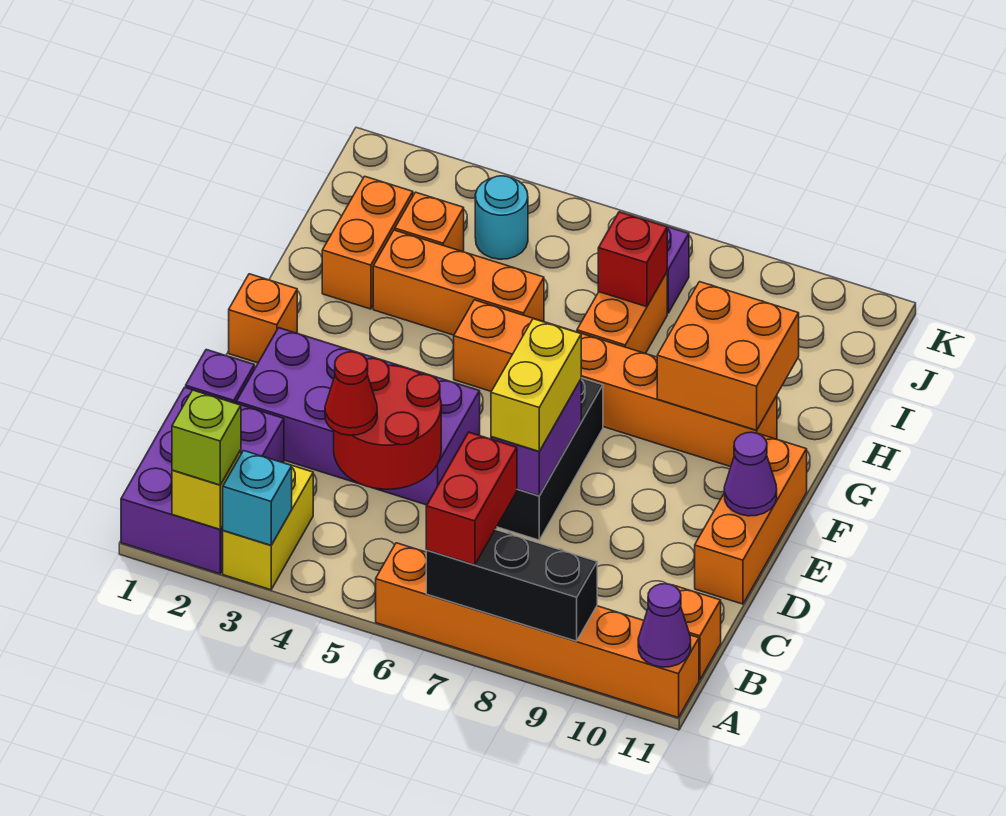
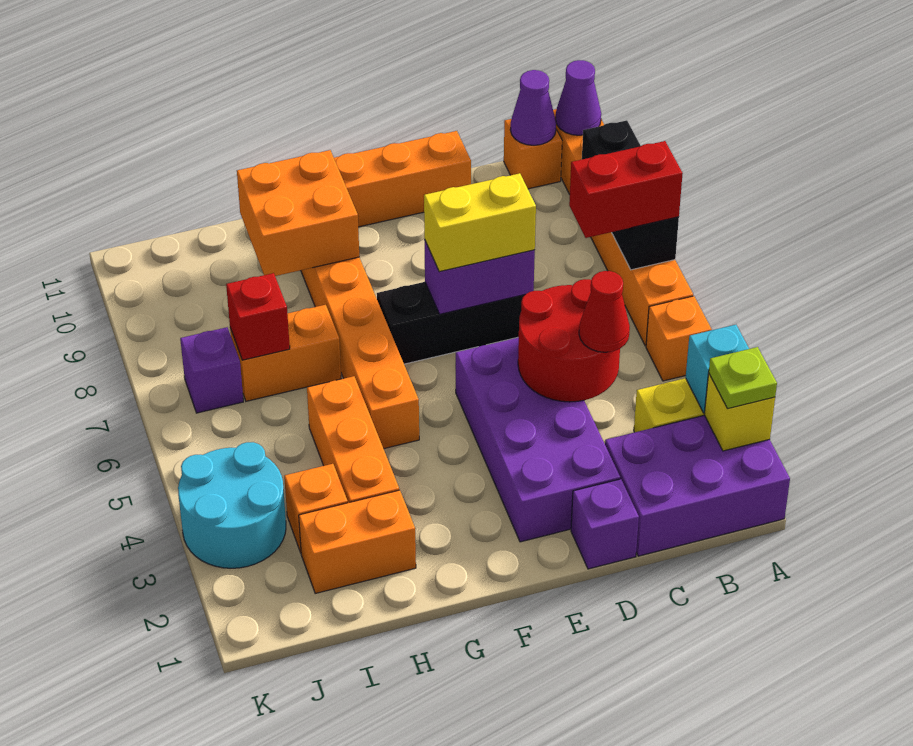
lime 1x1 brick [172,390,241,485] -> lime 1x1 plate [709,347,777,409]
purple 1x1 cone [724,432,777,516] -> purple 1x1 cone moved to [510,70,556,145]
orange 1x1 brick [229,274,297,363] -> orange 1x1 brick moved to [646,296,712,381]
cyan 1x1 round brick [475,176,528,259] -> cyan 2x2 round brick [178,442,286,568]

